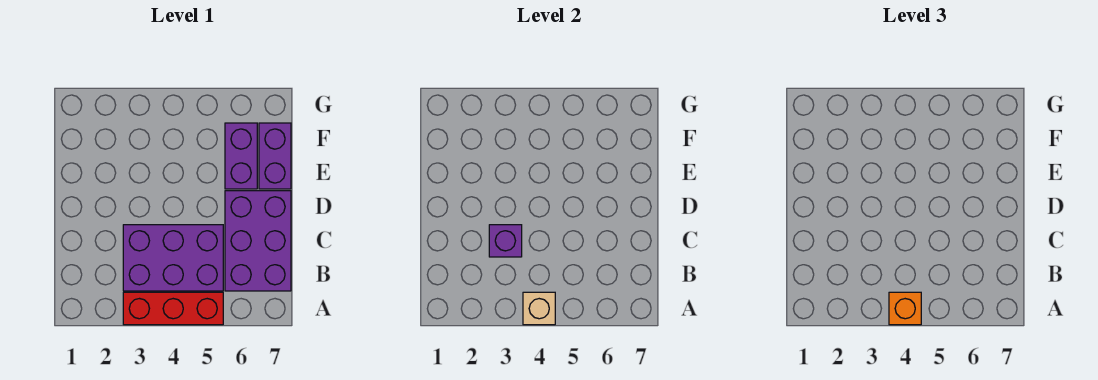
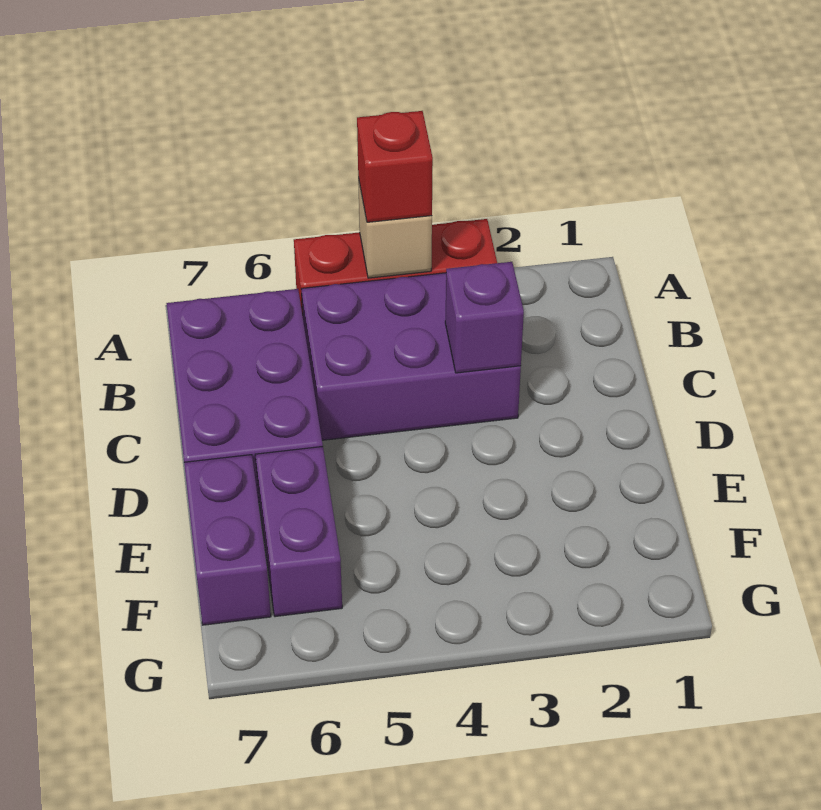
orange 1x1 brick [889,292,921,325] -> red 1x1 brick [357,111,433,222]

